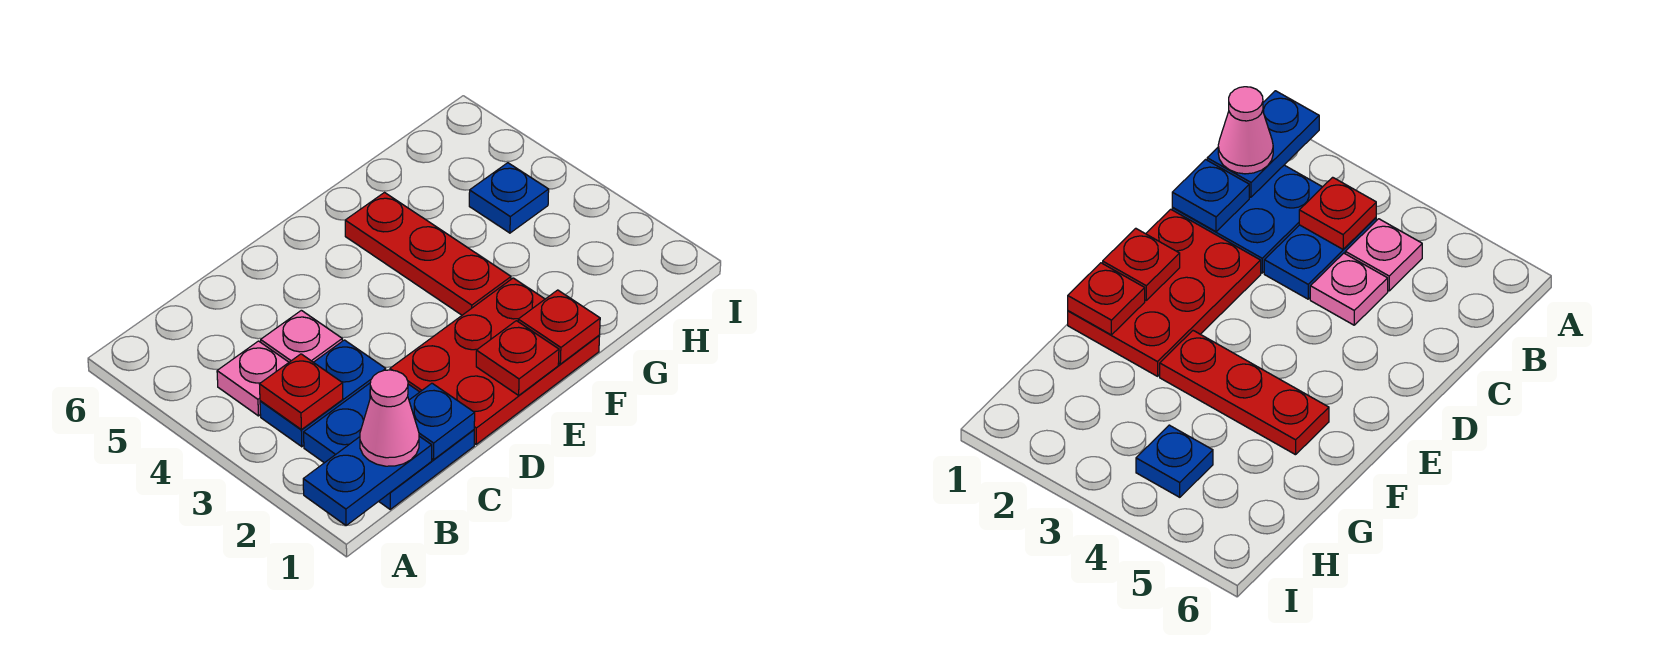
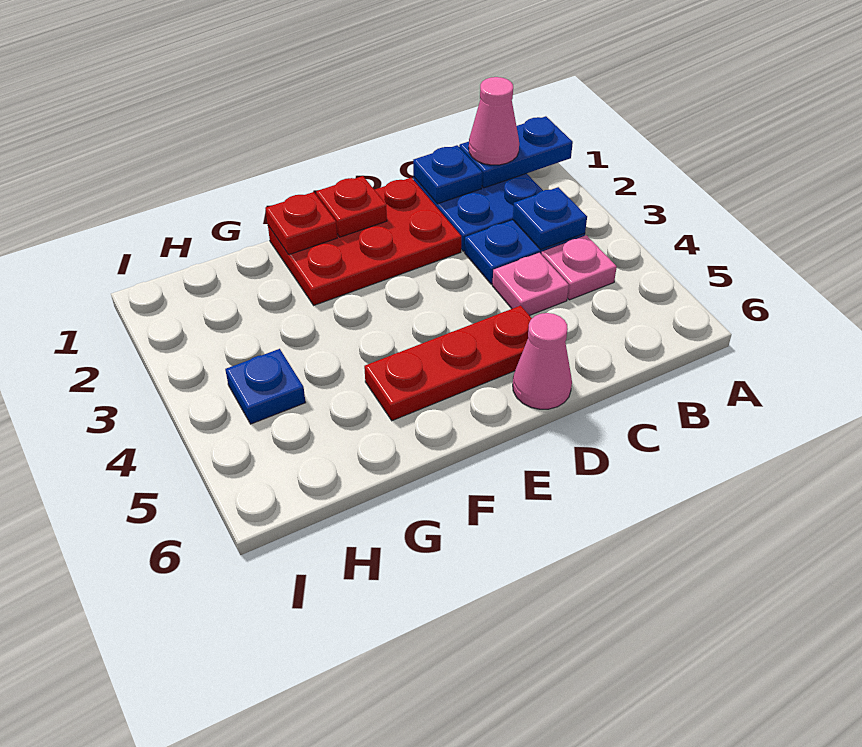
red 1x1 plate [260,354,343,430] -> blue 1x1 plate [513,187,587,249]
none -> pink 1x1 cone [513,313,572,409]
red 1x3 plate [345,193,511,315] -> red 1x3 plate turned to [364,306,532,421]

